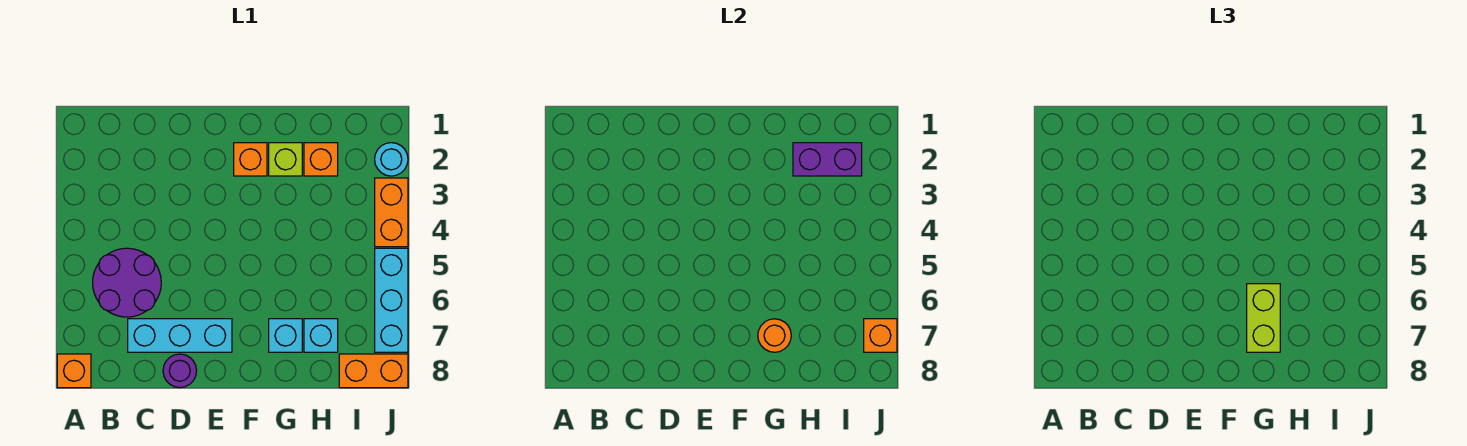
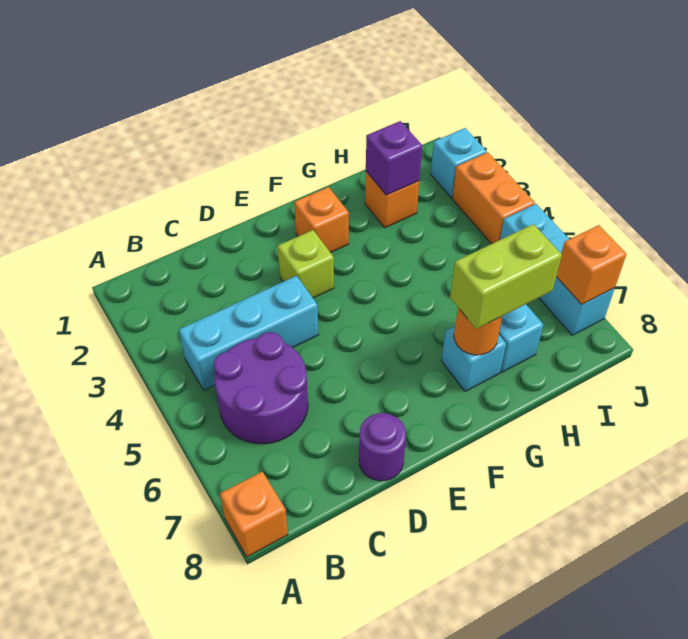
cyan 1x3 brick [128,319,232,352] -> cyan 1x3 brick moved to [179,276,318,390]
lime 1x1 brick [269,143,302,176] -> lime 1x1 brick moved to [278,230,334,298]
lime 1x2 brick [1247,284,1280,352] -> lime 1x2 brick turned to [450,224,562,329]
purple 1x2 brick [793,143,862,176] -> purple 1x1 brick [366,121,422,195]
orange 1x2 brick [339,354,408,388] -> none
cyan 1x1 round brick [375,143,408,176] -> cyan 1x1 brick [431,128,487,198]

